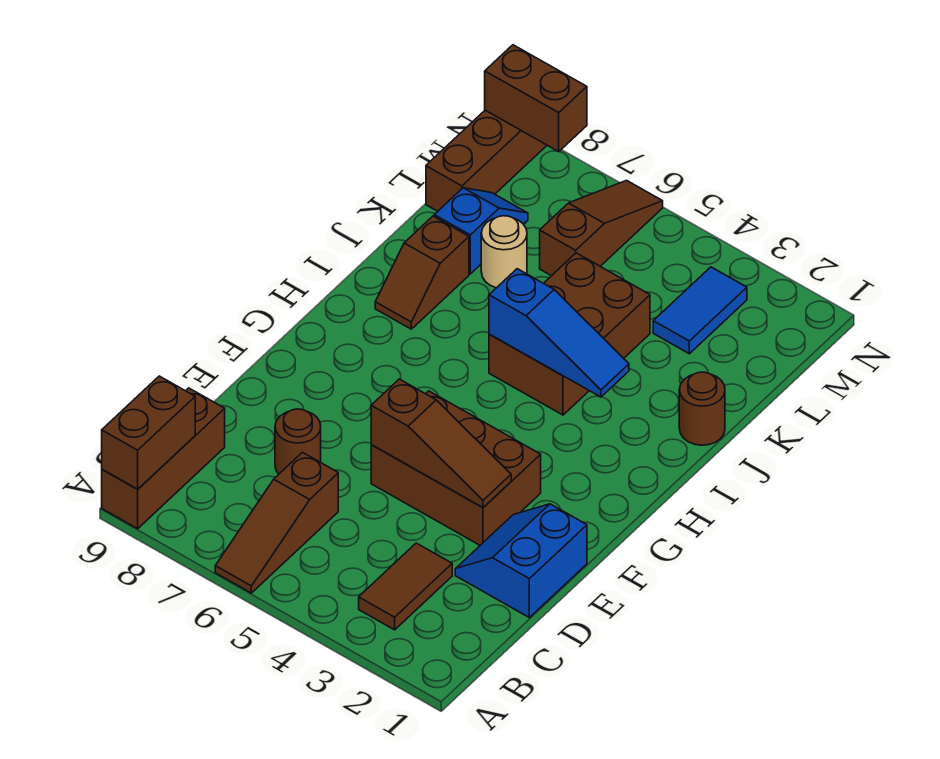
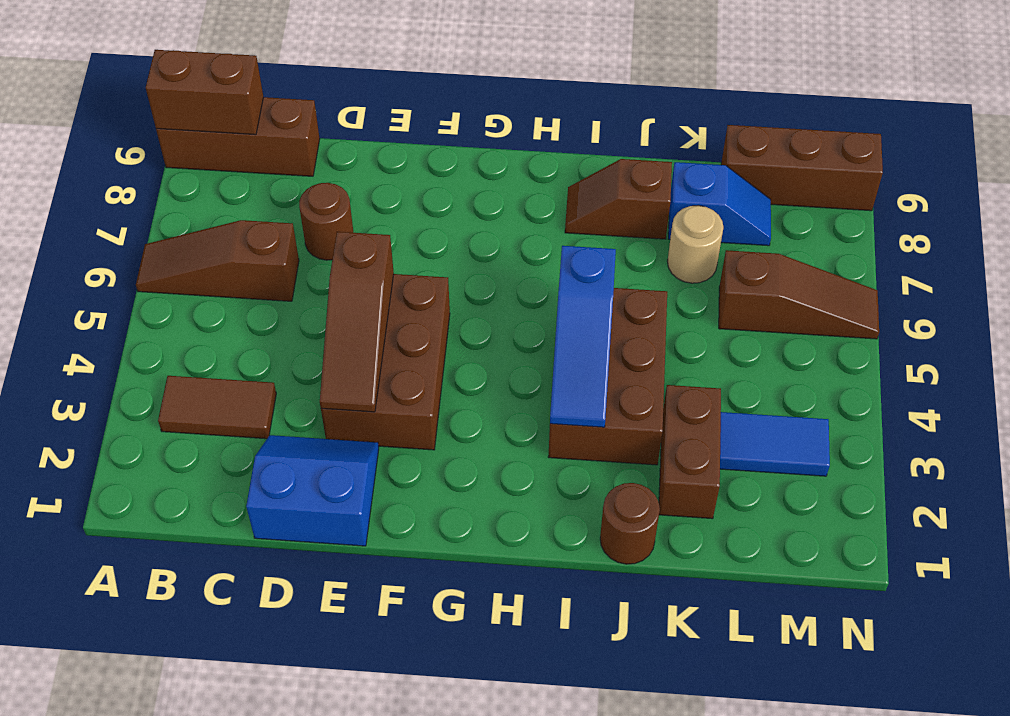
brown 2x3 brick [489,253,650,415] -> brown 2x3 brick turned to [548,288,667,465]
brown 1x2 brick [485,45,587,152] -> brown 1x2 brick moved to [659,385,721,519]

